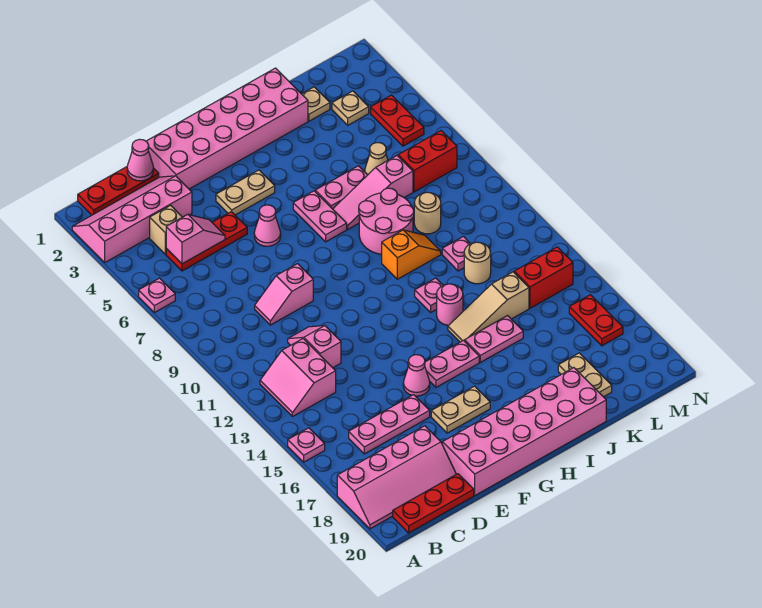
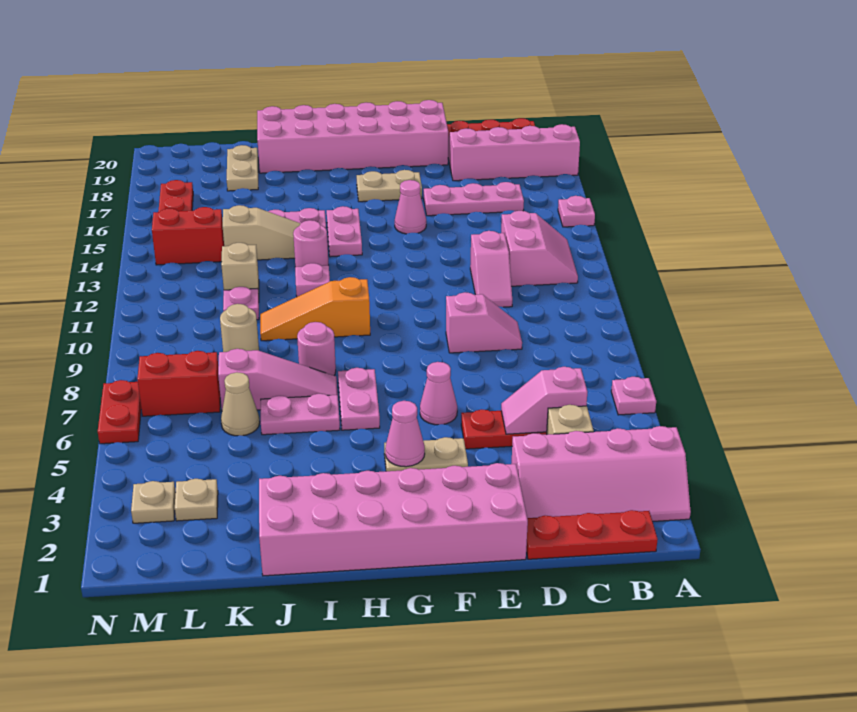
pink 1x1 cone [127,139,154,181] -> pink 1x1 cone moved to [385,401,425,467]
pink 1x2 plate [425,341,479,387] -> pink 1x2 plate turned to [327,206,362,257]
pink 2x2 round brick [359,188,414,254] -> pink 1x1 round brick [297,322,336,375]
orange 1x2 slope [382,230,441,279] -> orange 1x3 slope [260,277,370,341]
tan 1x1 plate [302,87,330,121] -> tan 1x1 plate moved to [131,481,176,523]
tan 1x1 round brick [464,242,491,284] -> tan 1x1 brick [221,243,259,293]
red 1x2 plate [371,95,424,146] -> red 1x2 plate moved to [98,380,141,444]

